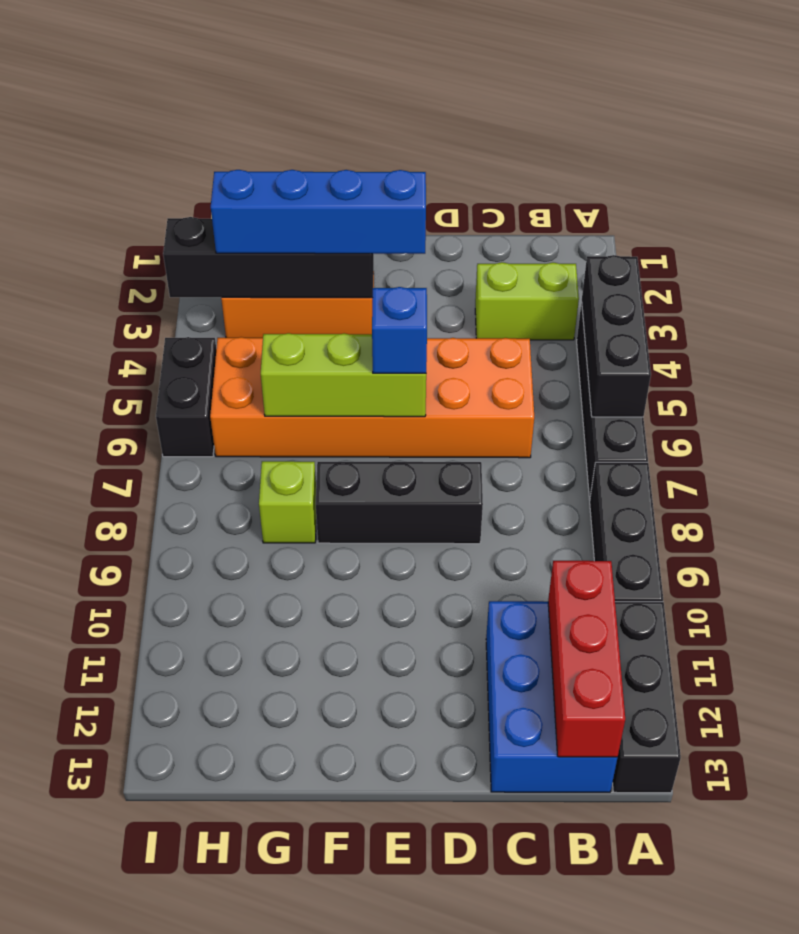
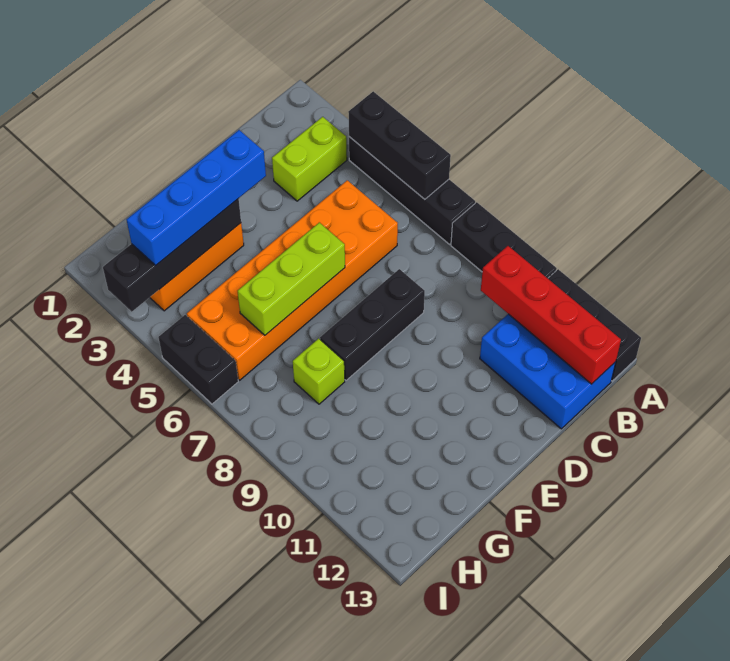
red 1x3 brick [548,561,625,757] -> red 1x4 brick [481,246,621,384]
blue 1x1 brick [372,287,427,373] -> none

